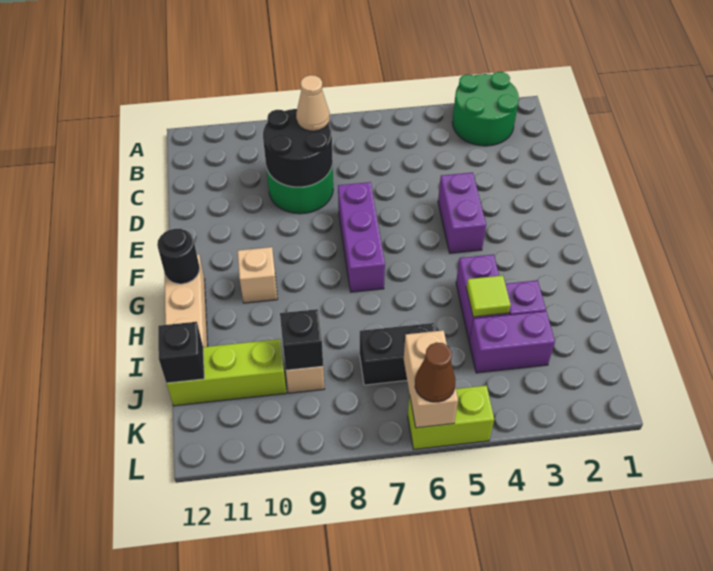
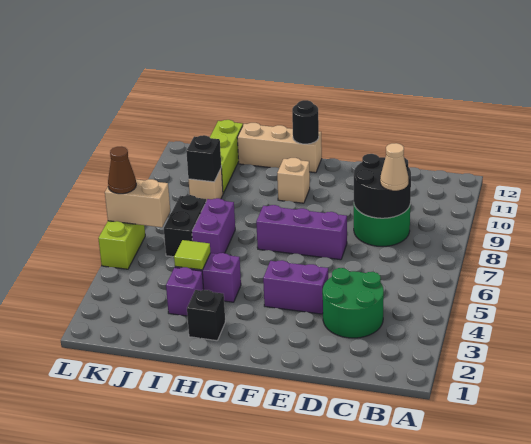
green 2x2 round brick [452,72,519,146] -> green 2x2 round brick moved to [323,268,384,338]
purple 1x2 brick [469,311,555,373] -> purple 1x2 brick moved to [192,198,235,254]
black 1x1 brick [158,322,204,383] -> black 1x1 brick moved to [187,290,225,341]

